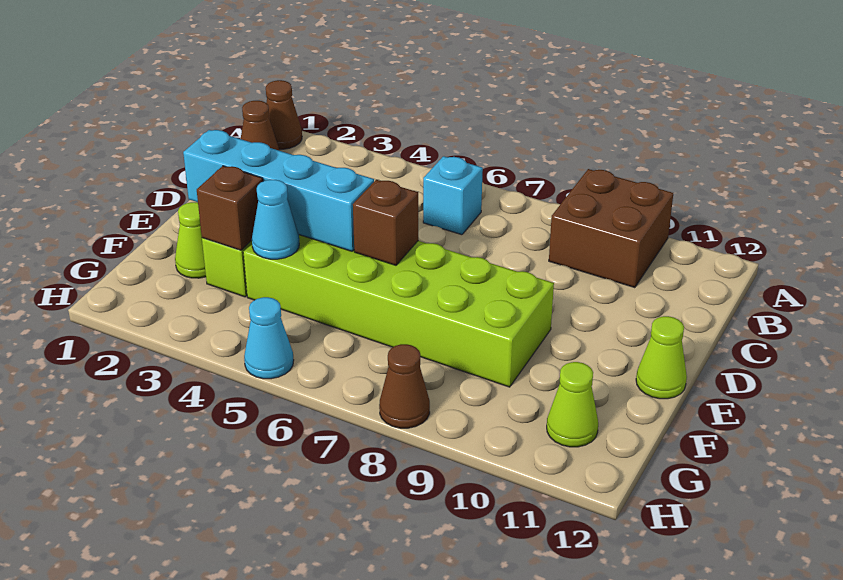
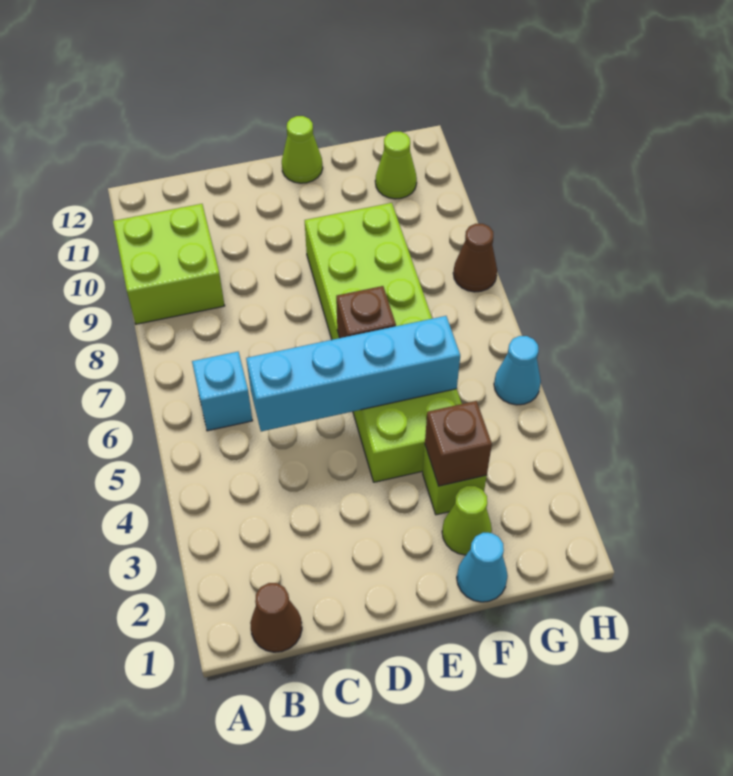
brown 1x1 cone [266,80,302,149] -> none
brown 2x2 brick [549,169,673,288] -> lime 2x2 brick [113,204,225,324]
cyan 1x4 brick [183,130,374,251] -> cyan 1x4 brick turned to [246,316,460,431]
cyan 1x1 cone [252,180,299,259] -> cyan 1x1 cone moved to [457,533,508,602]

